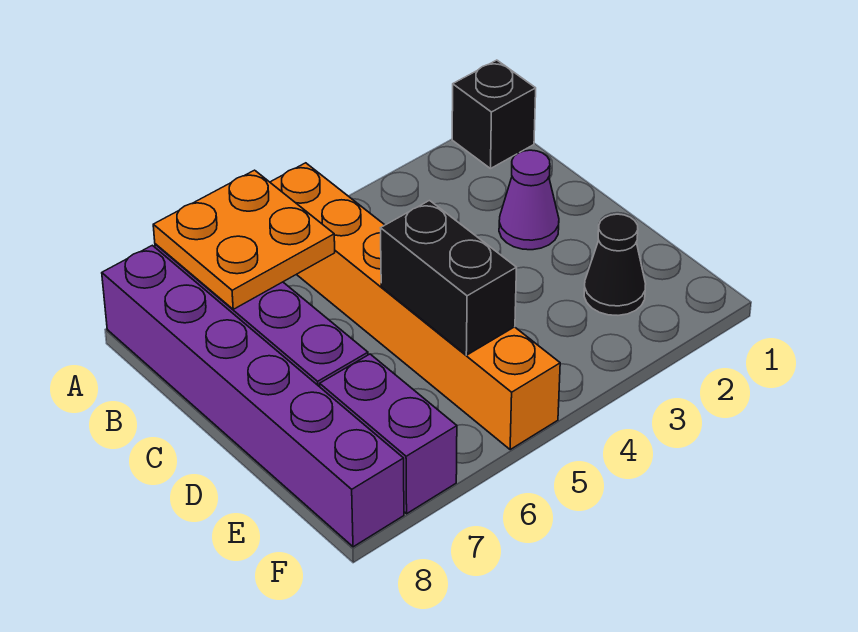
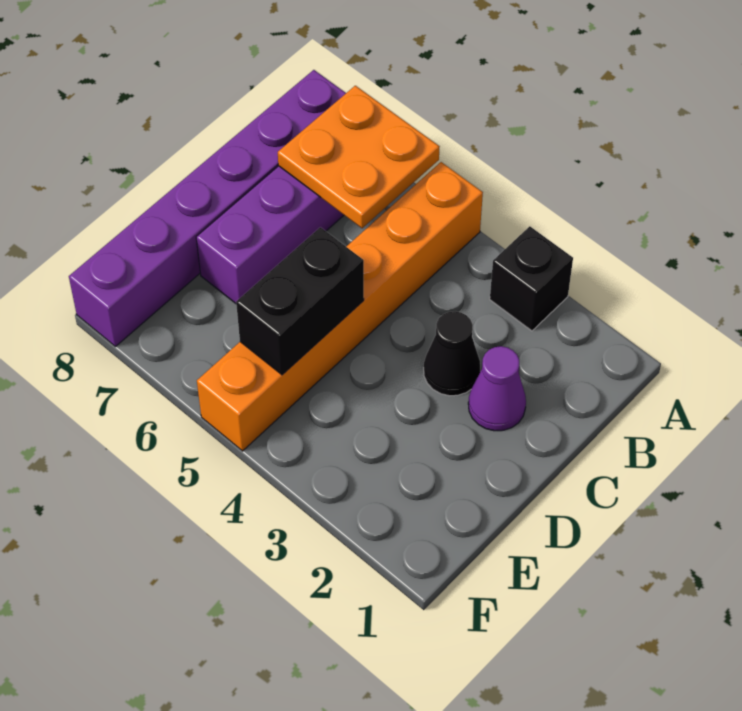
black 1x1 brick [452,60,536,169] -> black 1x1 brick moved to [490,226,573,331]
black 1x1 cone [584,214,646,315] -> black 1x1 cone moved to [424,311,480,396]
purple 1x2 brick [320,354,457,514] -> none

